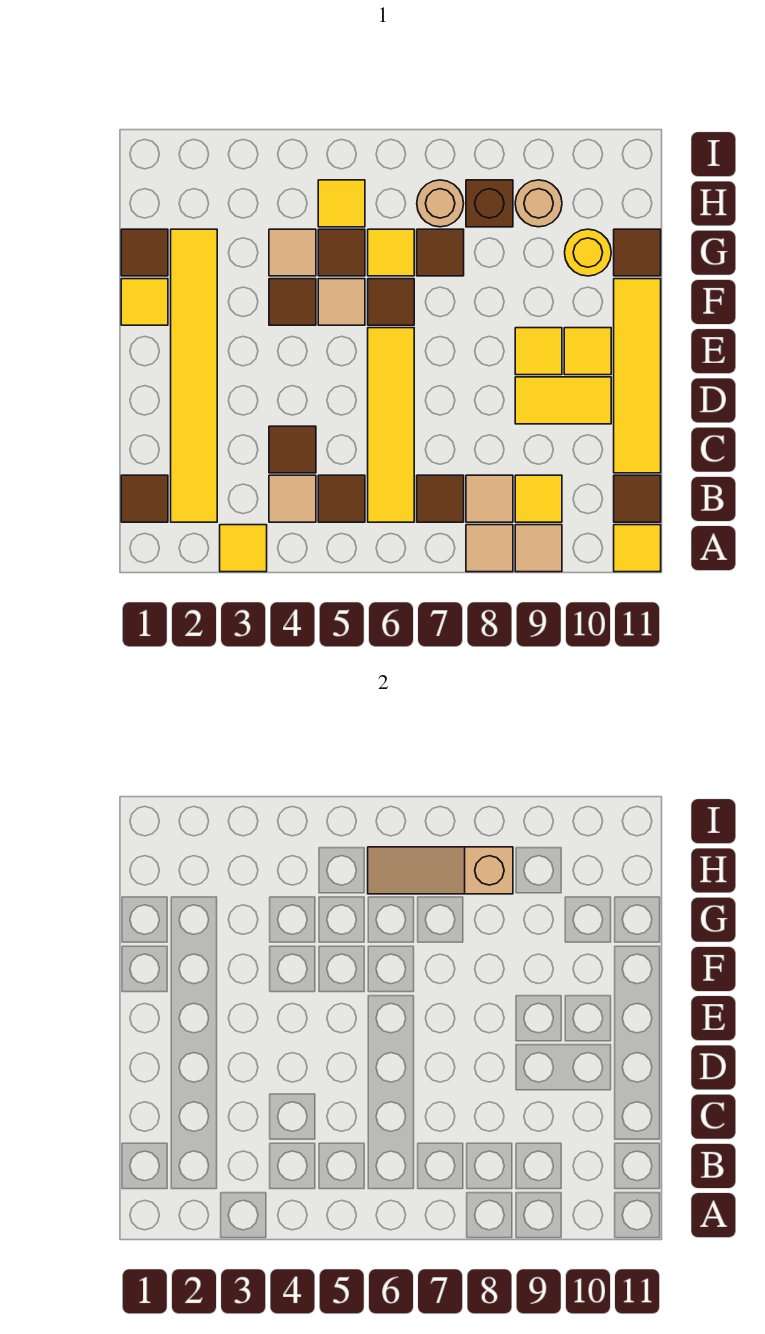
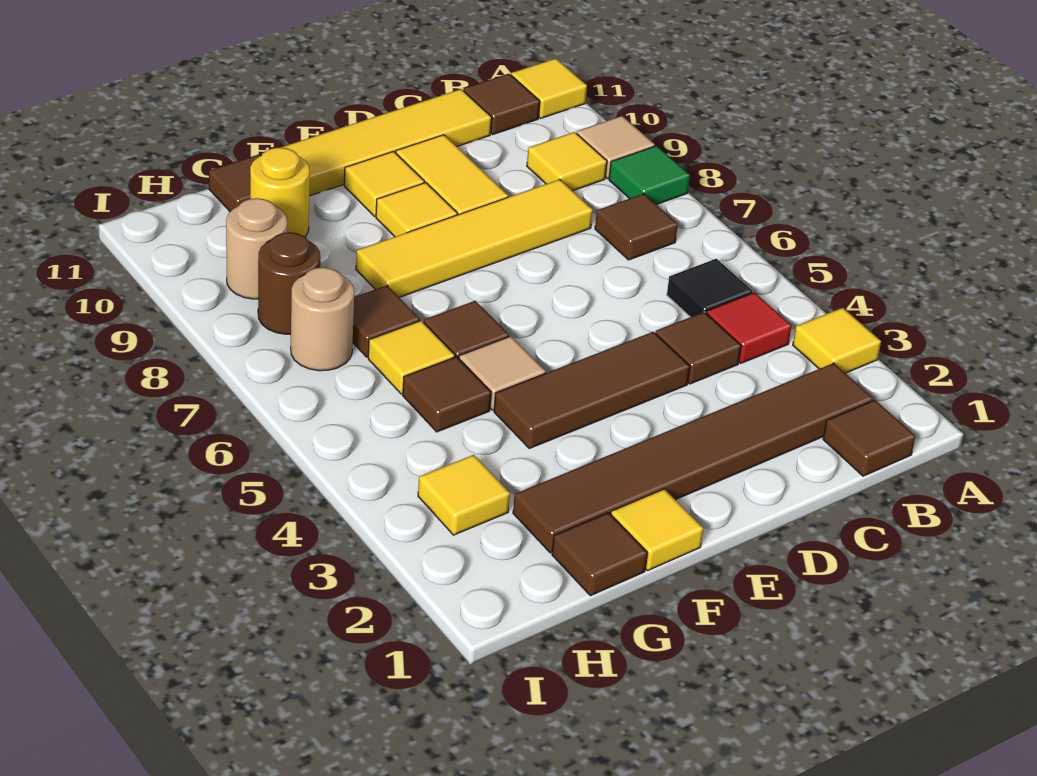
tan 1x1 tile [466,525,513,572] -> green 1x1 tile [609,146,690,205]
yellow 1x6 tile [171,229,217,522] -> brown 1x6 tile [513,363,873,553]
tan 1x1 tile [269,475,316,522] -> red 1x1 tile [706,292,791,363]
brown 1x1 tile [318,475,365,522] -> black 1x1 tile [667,259,753,317]
yellow 1x4 tile [368,328,414,522] -> yellow 1x4 tile moved to [356,179,593,298]
tan 1x1 tile [466,475,513,522] -> none
brown 1x1 tile [269,279,316,325] -> brown 1x3 tile [494,332,690,448]
tan 1x1 tile [269,229,316,276] -> none
yellow 1x1 tile [318,180,365,227] -> yellow 1x1 tile moved to [418,455,510,535]
tan 1x3 slope [368,847,513,894] -> none
brown 1x1 brick [466,180,513,227] -> brown 1x1 round brick [258,232,320,334]

